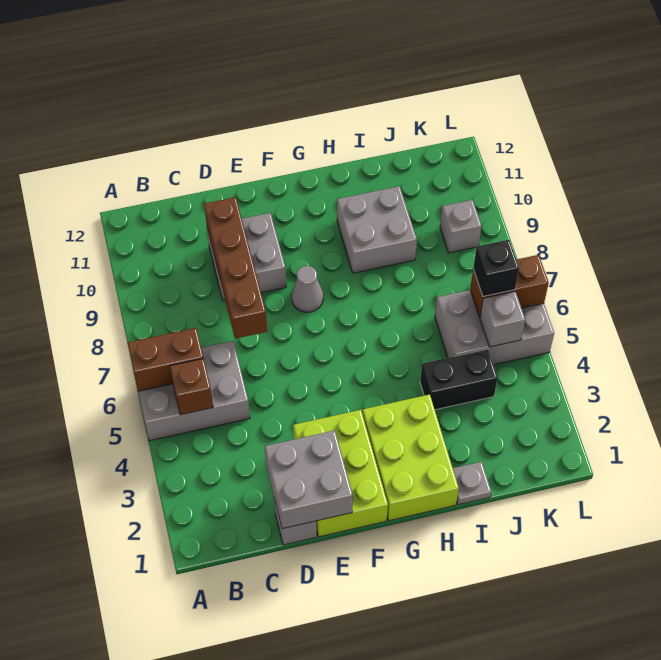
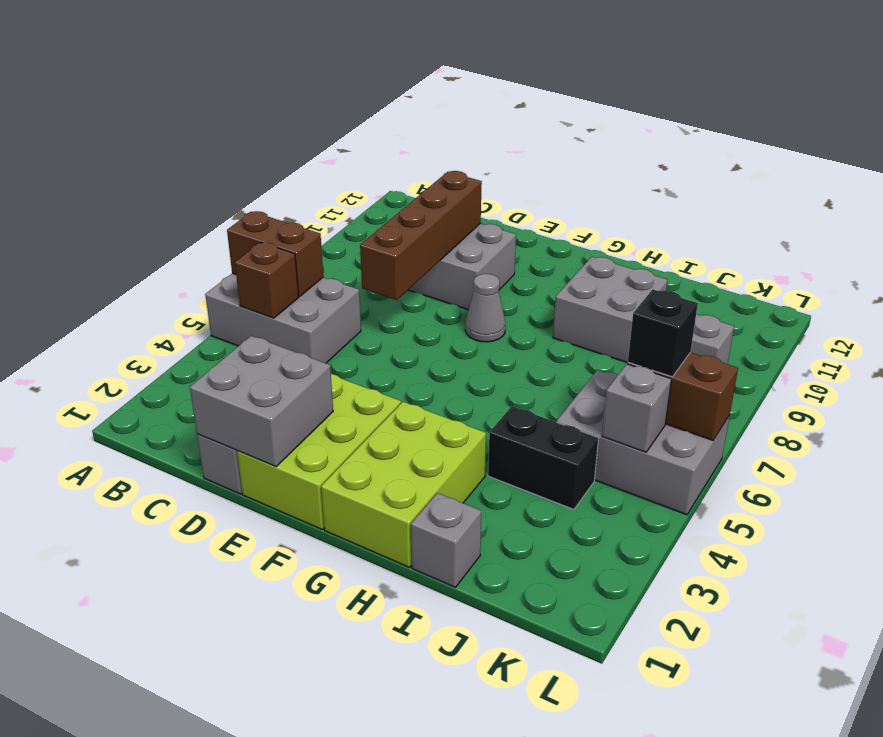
grey 1x1 plate [453,462,491,505] -> grey 1x1 brick [411,493,481,587]

